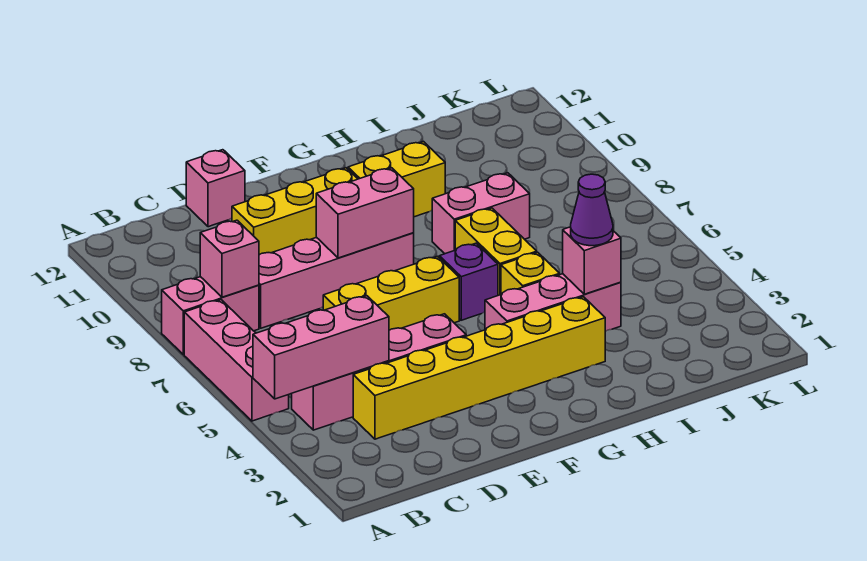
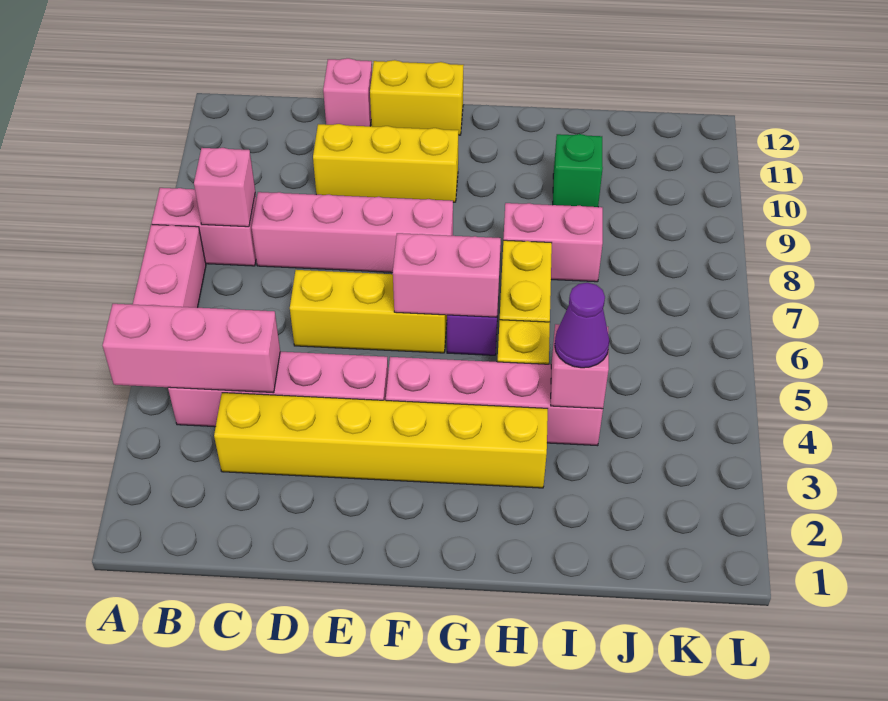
pink 1x2 brick [316,168,414,258] -> pink 1x2 brick moved to [393,233,501,317]
pink 1x3 brick [485,274,621,331] -> pink 1x4 brick [386,357,603,446]
yellow 1x2 brick [348,142,445,217] -> yellow 1x2 brick moved to [370,60,464,135]
none -> green 1x1 brick [553,134,603,207]

